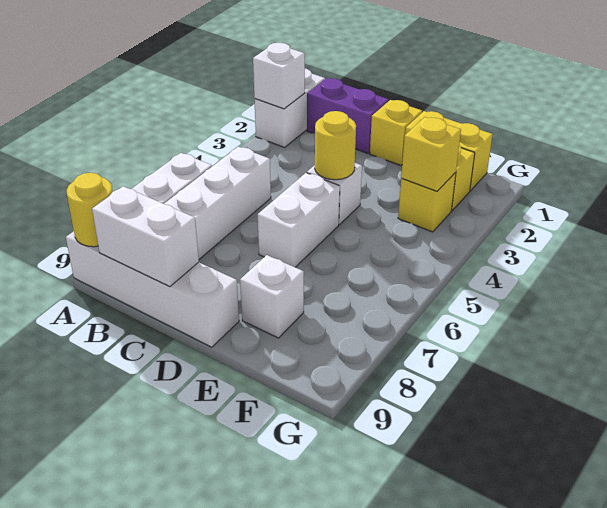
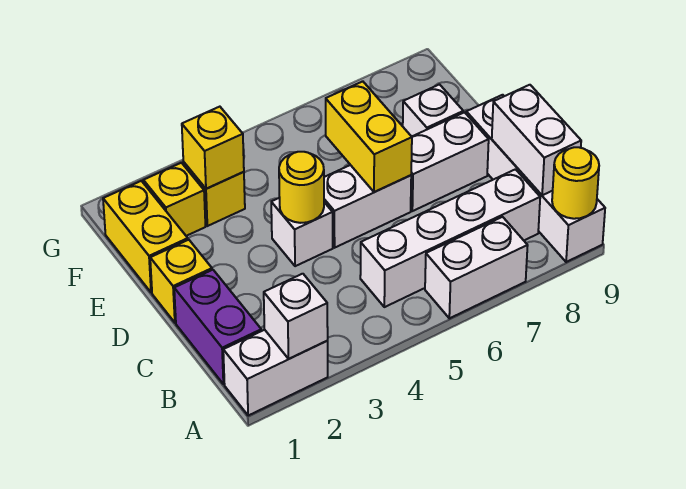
none -> yellow 1x2 brick [326,81,412,192]
none -> white 1x2 brick [411,112,489,211]

